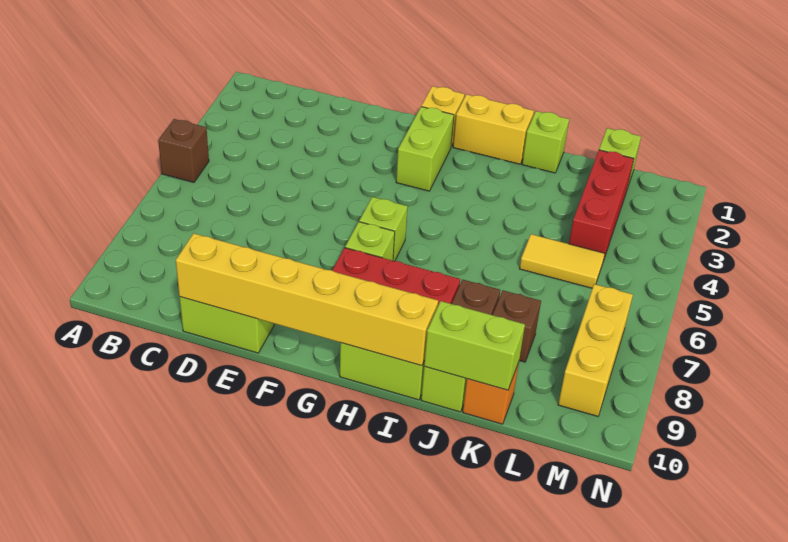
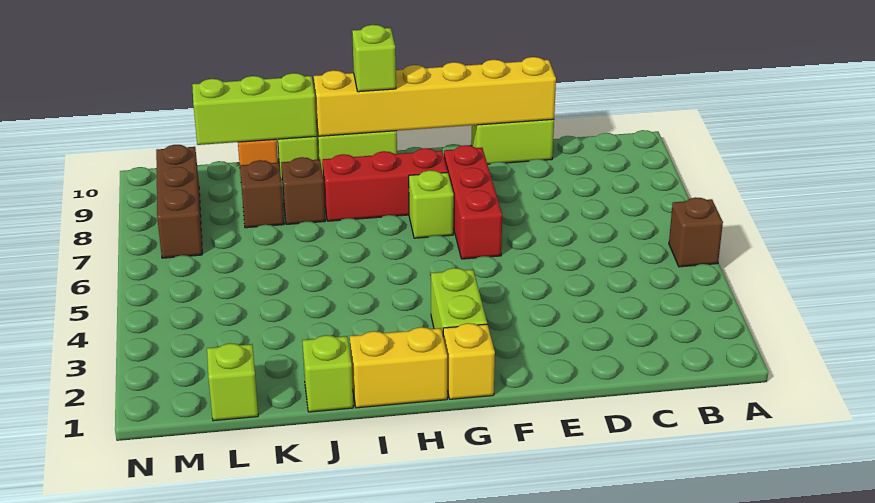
lime 1x1 brick [359,197,408,261] -> lime 1x1 brick moved to [352,25,396,92]
lime 1x2 brick [424,301,525,390] -> lime 1x3 brick [192,73,317,145]
yellow 1x2 tile [520,234,605,288] -> none
red 1x3 brick [569,150,634,261] -> red 1x3 brick moved to [444,145,502,259]
yellow 1x3 brick [558,284,633,416] -> brown 1x3 brick [156,145,202,258]

